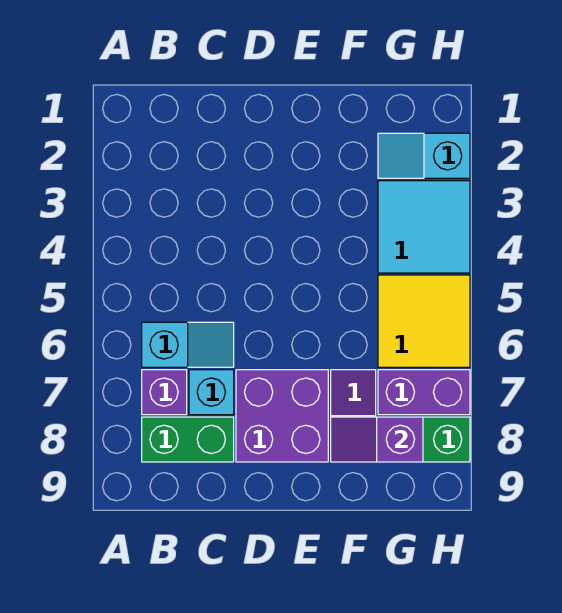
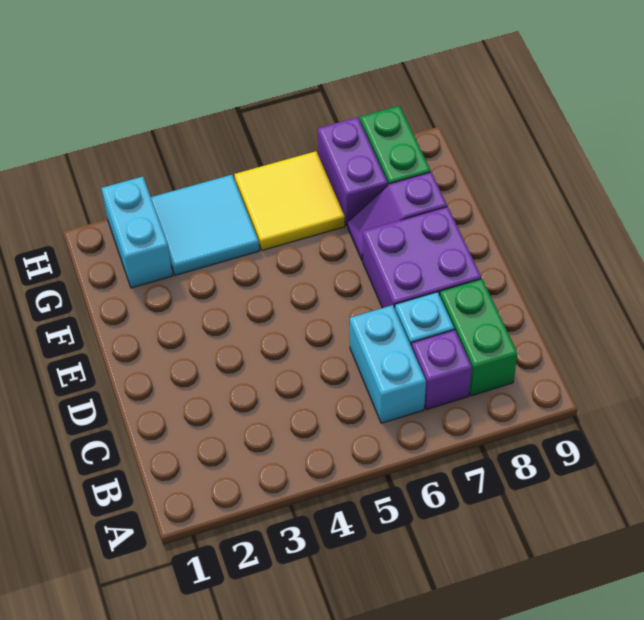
cyan 1x2 slope [142,322,234,367] -> cyan 1x2 brick [350,305,426,423]
purple 1x2 slope [331,417,423,462] -> none
cyan 1x2 slope [378,133,470,178] -> cyan 1x2 brick [101,177,173,288]

